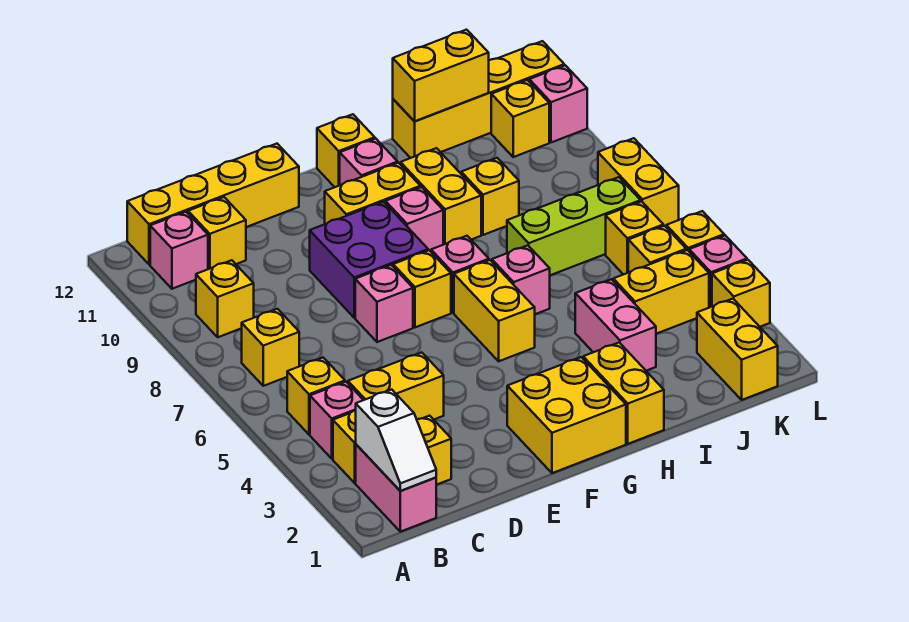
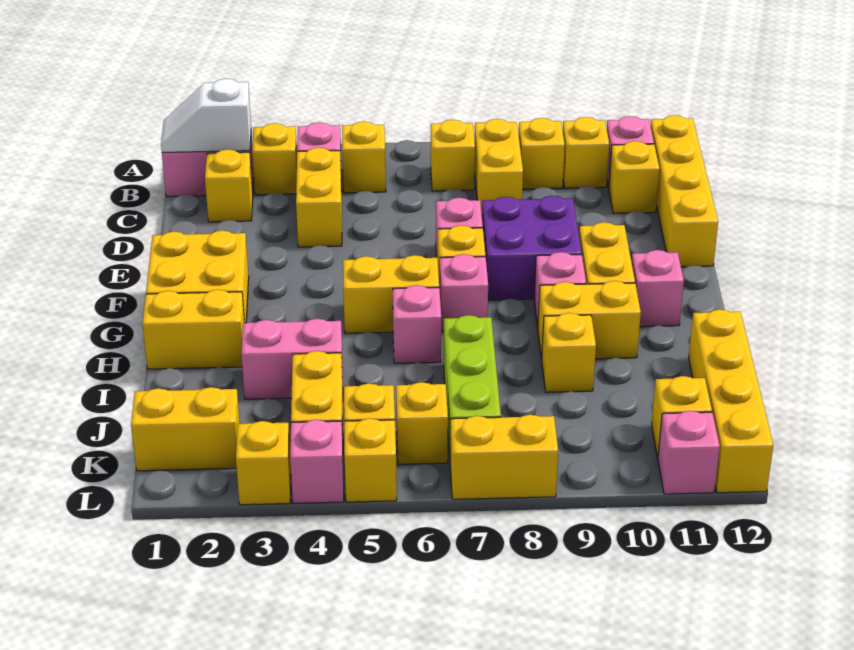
yellow 1x1 brick [317,114,375,187] -> yellow 1x1 brick moved to [563,117,609,188]
yellow 1x2 brick [393,30,489,121] -> yellow 1x2 brick moved to [475,119,523,214]

